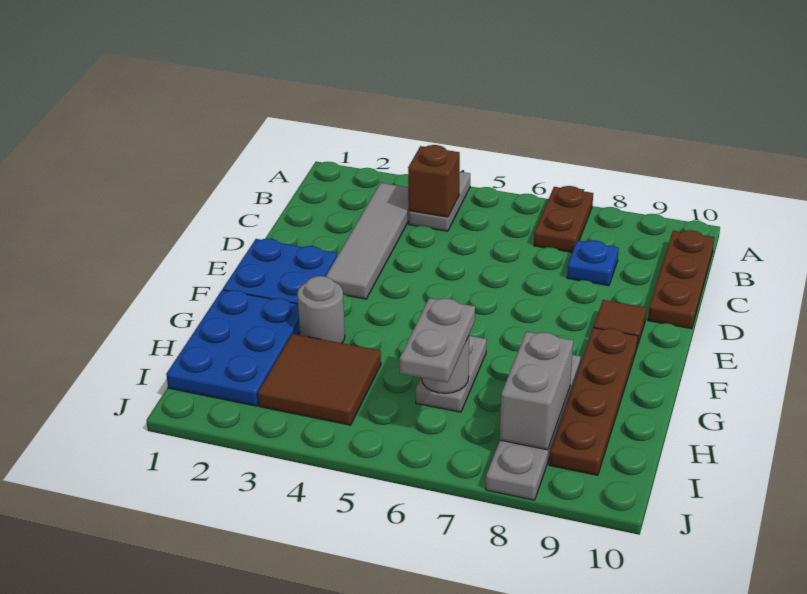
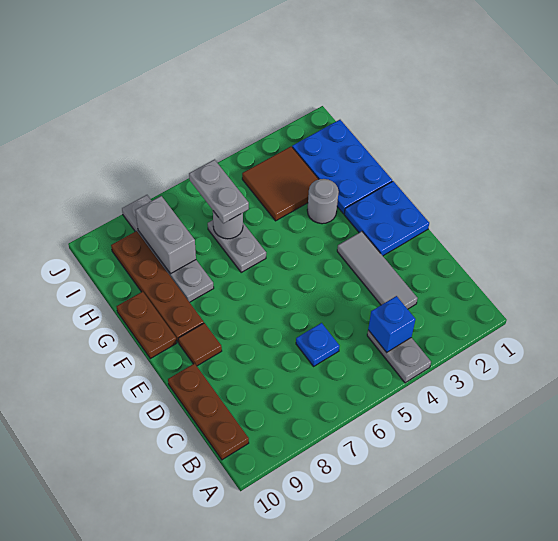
brown 1x2 plate [534,186,593,252] -> brown 1x2 plate moved to [117,291,177,359]
grey 1x4 tile [325,183,409,299] -> grey 1x3 tile [337,231,418,309]
brown 1x1 brick [408,145,460,217] -> blue 1x1 brick [368,296,415,352]
blue 1x1 plate [567,240,619,286] -> blue 1x1 plate moved to [296,323,339,366]

